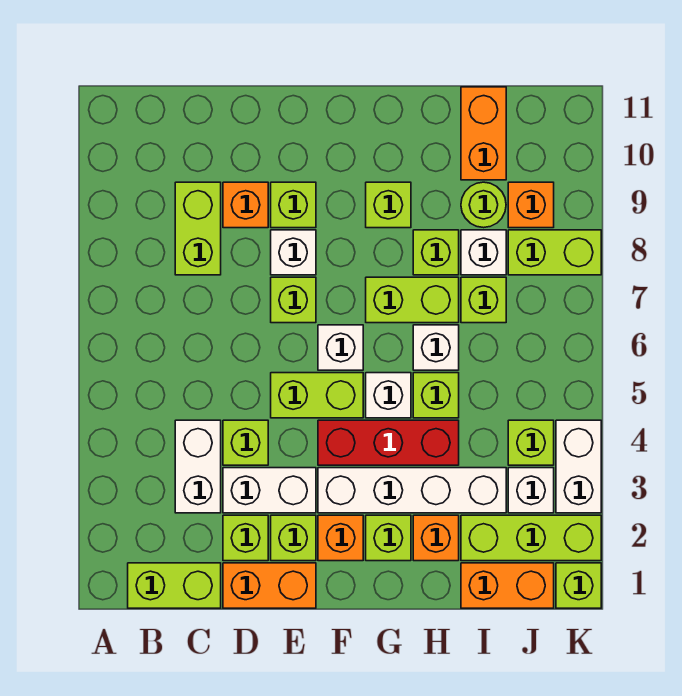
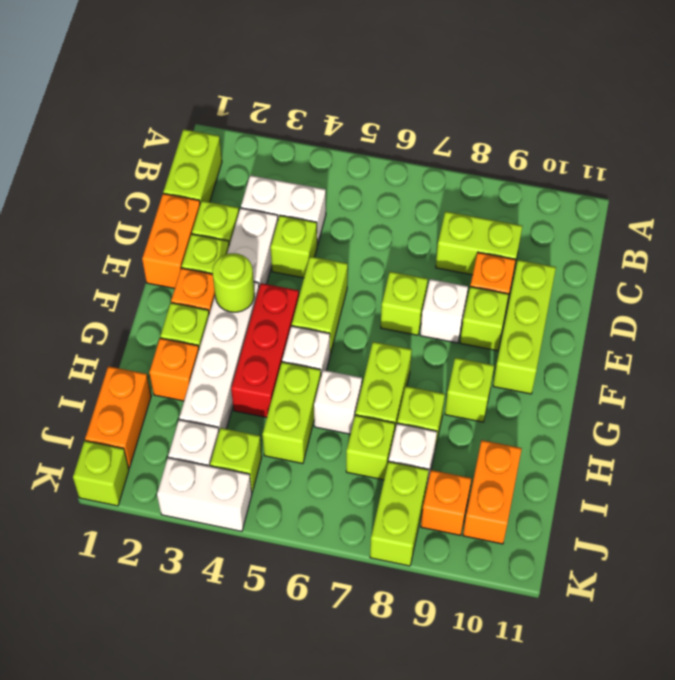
white 1x1 brick [318,325,363,370] -> none
lime 1x1 brick [413,373,459,418] -> lime 1x2 brick [262,362,321,464]
lime 1x3 brick [461,515,601,561] -> lime 1x3 brick moved to [493,260,556,394]
lime 1x1 round brick [461,182,506,228] -> lime 1x1 round brick moved to [212,253,255,312]
orange 1x2 brick [461,87,506,180] -> orange 1x2 brick turned to [463,440,522,544]

